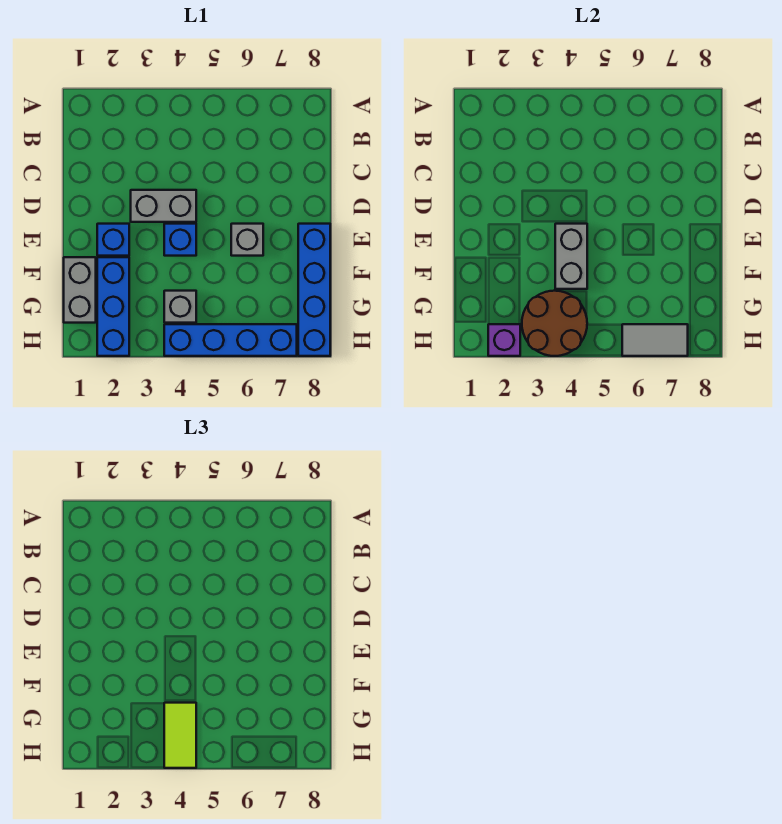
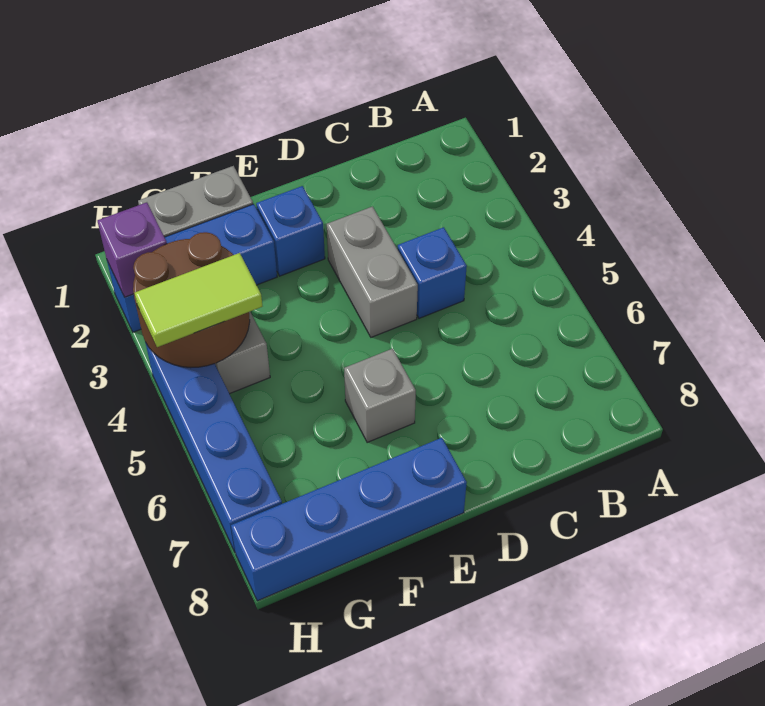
blue 1x1 brick [164,224,196,256] -> blue 1x1 brick moved to [398,227,467,318]
grey 1x2 brick [555,224,587,289] -> none
grey 1x2 tile [622,324,688,356] -> none

